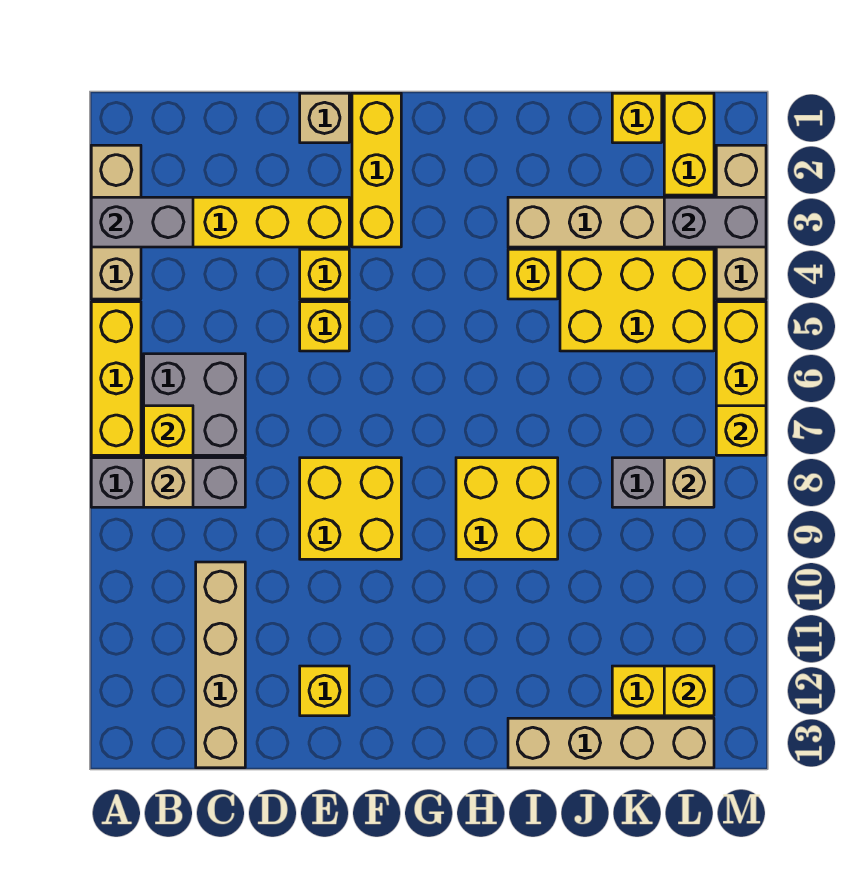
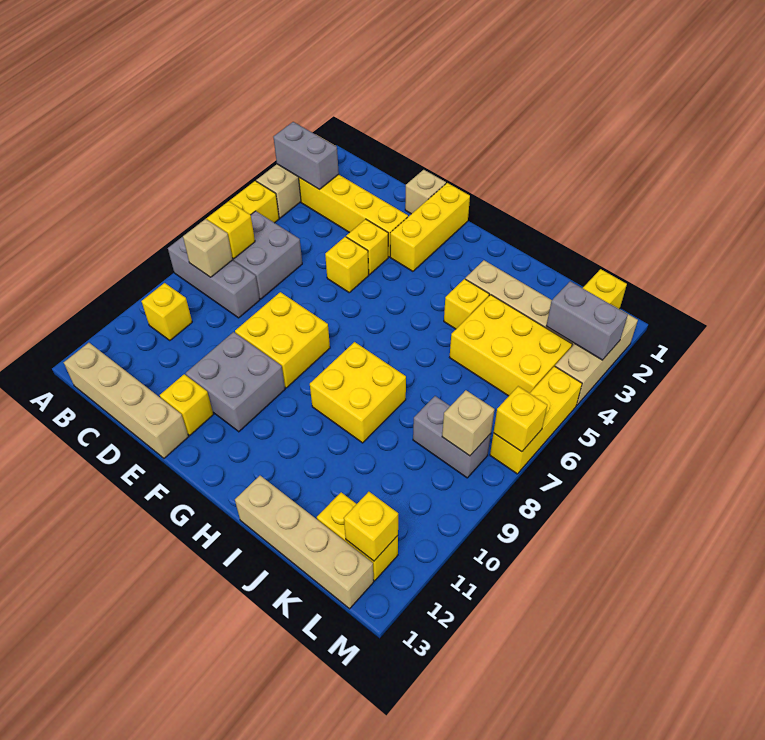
tan 1x4 brick [196,562,245,768] -> tan 1x4 brick turned to [64,343,188,458]
none -> grey 2x2 brick [186,332,285,432]
yellow 1x1 brick [612,93,662,143] -> yellow 1x1 brick moved to [142,283,192,341]

